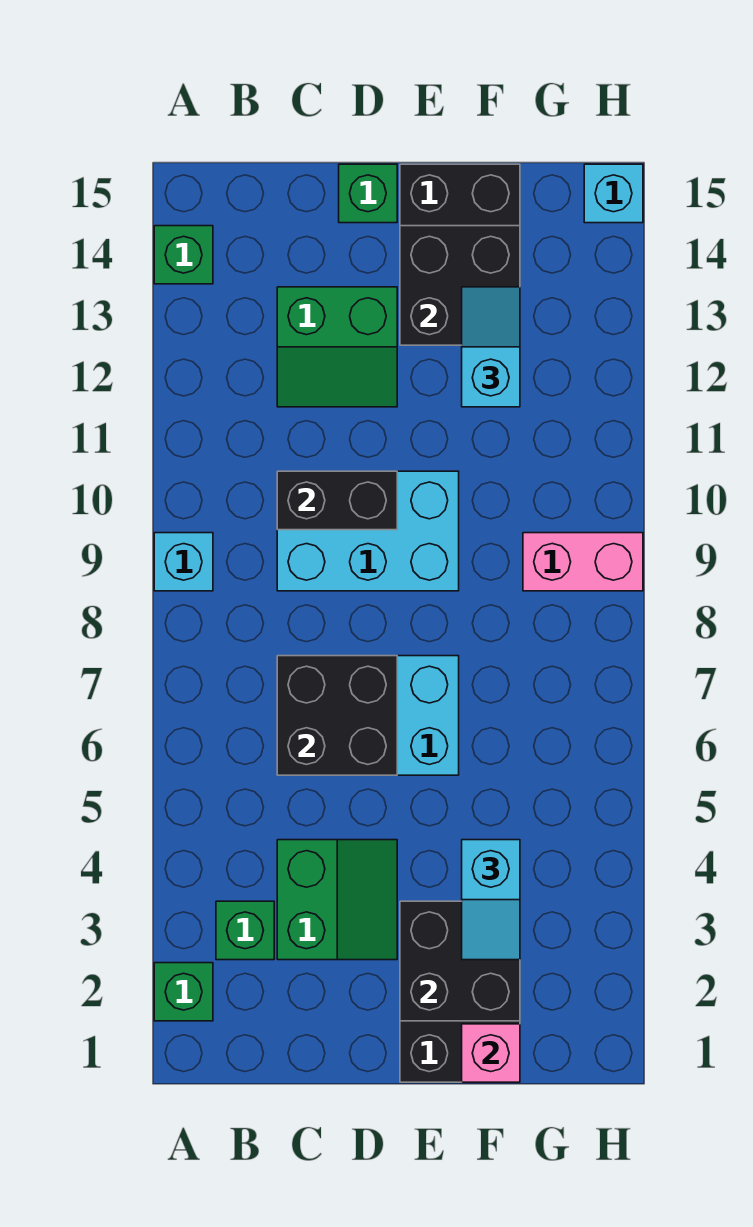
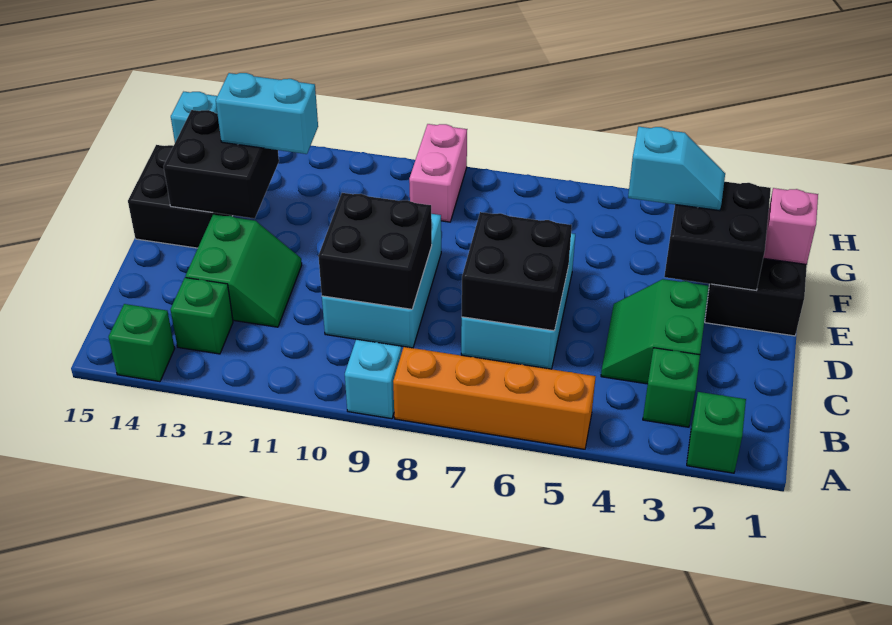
none -> orange 1x4 brick [393,347,596,449]
green 2x2 slope [277,840,397,960] -> green 2x2 slope turned to [601,279,709,384]
black 1x2 brick [277,471,397,530] -> black 2x2 brick [318,193,432,309]
green 1x1 brick [339,164,397,223] -> green 1x1 brick moved to [171,278,233,354]
cyan 1x2 slope [462,287,520,407] -> cyan 1x2 brick [216,73,318,154]

